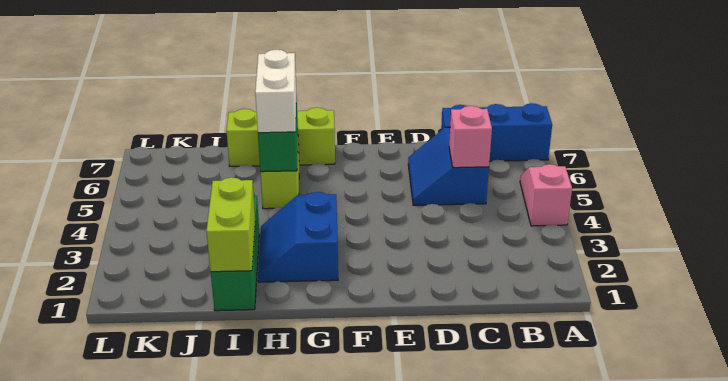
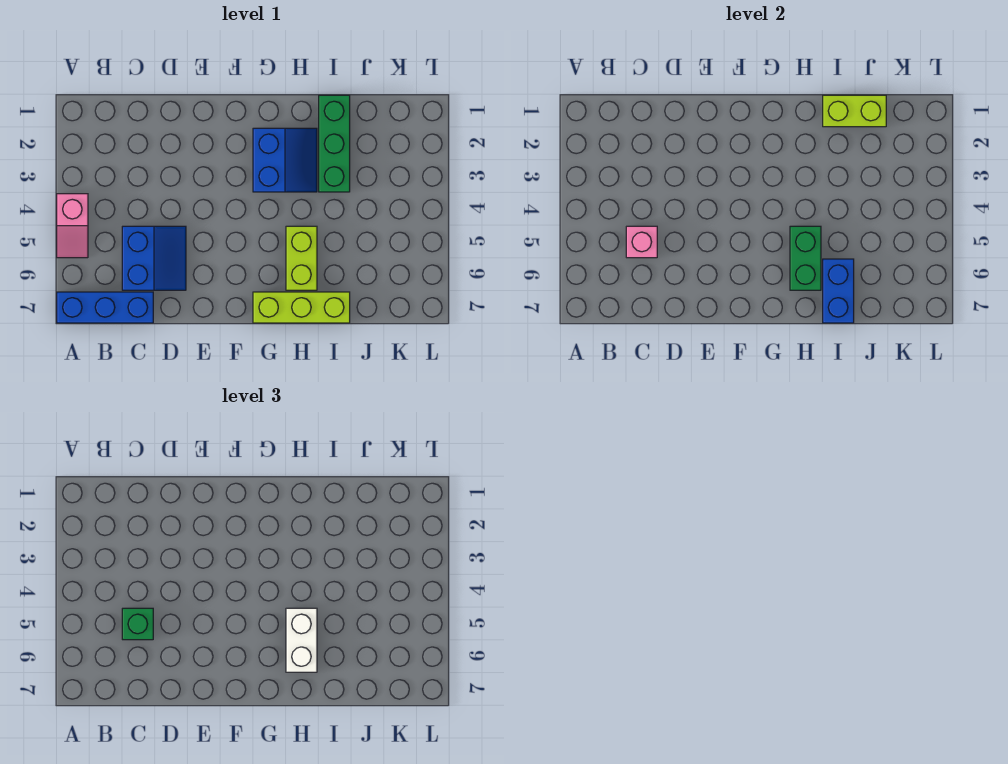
none -> green 1x1 brick [122,608,153,640]
lime 1x2 brick [206,177,255,272] -> lime 1x2 brick turned to [823,95,886,127]
none -> blue 1x2 brick [823,259,854,323]

